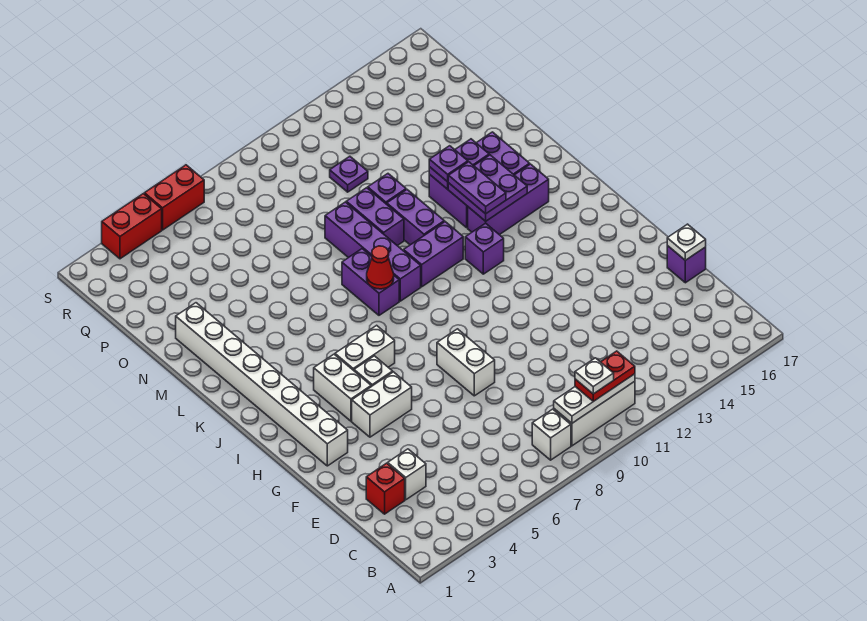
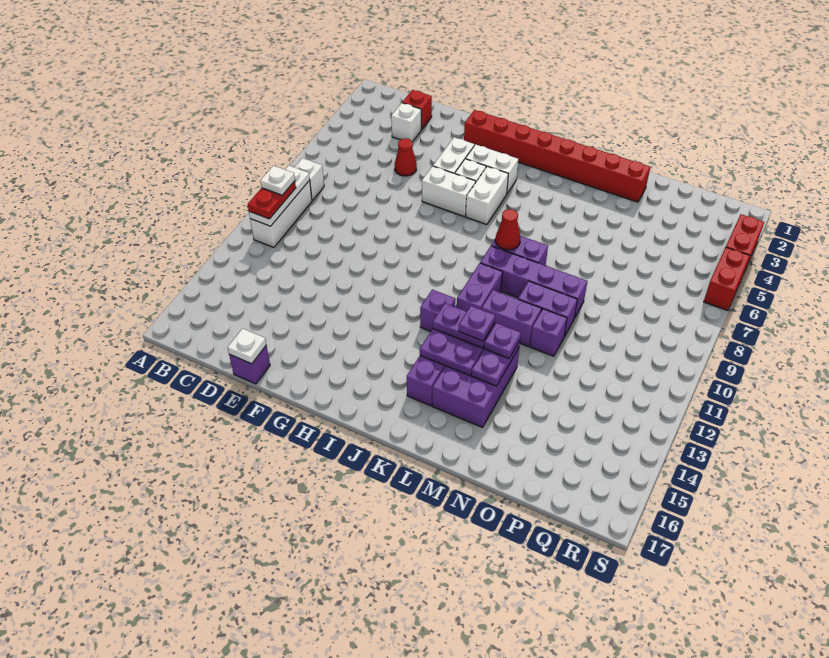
none -> red 1x1 cone [395,138,417,176]
white 1x2 brick [437,329,495,396] -> white 1x2 brick moved to [422,166,476,217]
white 1x8 brick [176,303,348,466] -> red 1x8 brick [464,110,650,202]
purple 1x1 plate [330,156,368,192] -> purple 1x1 plate moved to [459,306,495,341]

